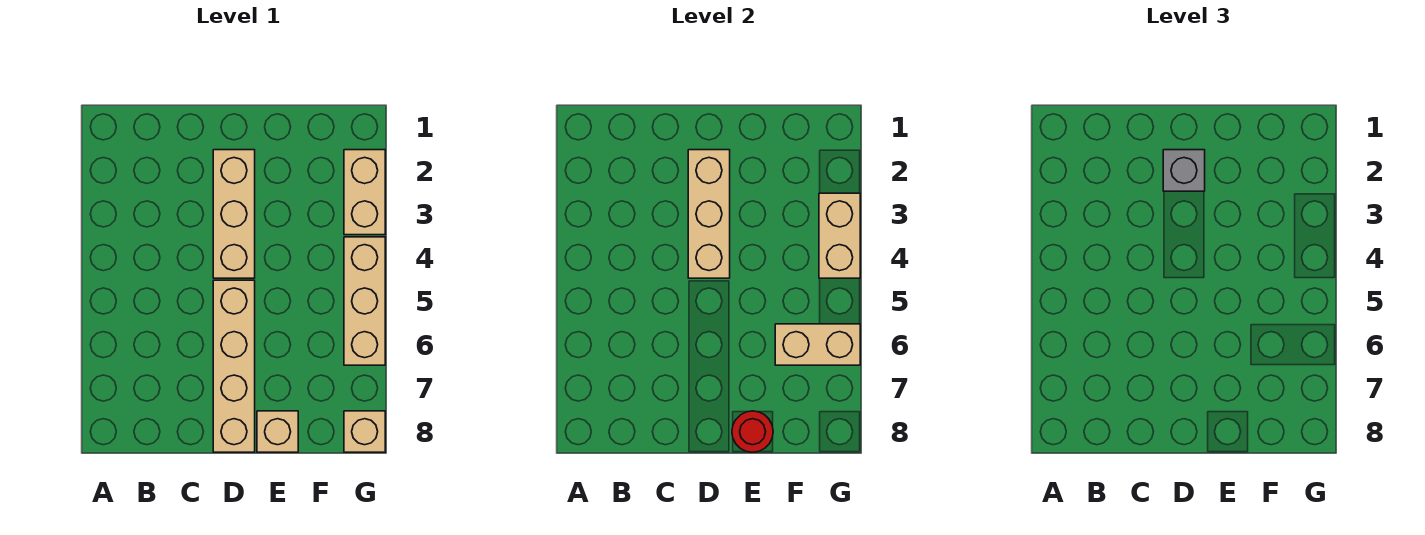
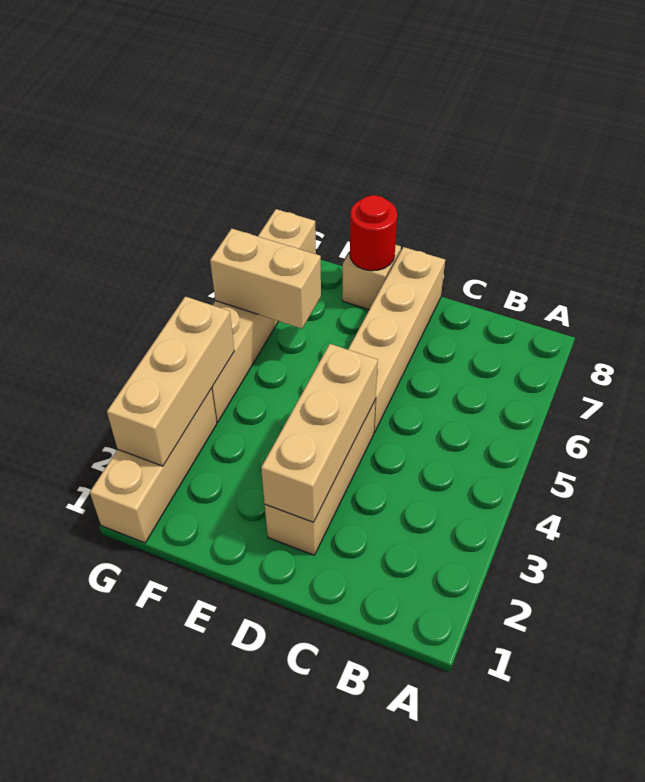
grey 1x1 brick [1163,150,1205,191] -> none
tan 1x2 brick [344,150,385,235] -> tan 1x3 brick [90,389,217,543]
tan 1x2 brick [819,193,860,278] -> tan 1x3 brick [107,297,234,466]

